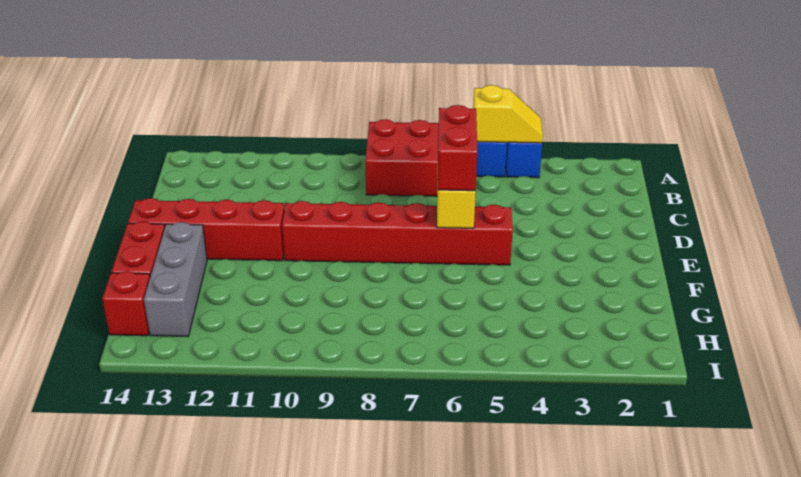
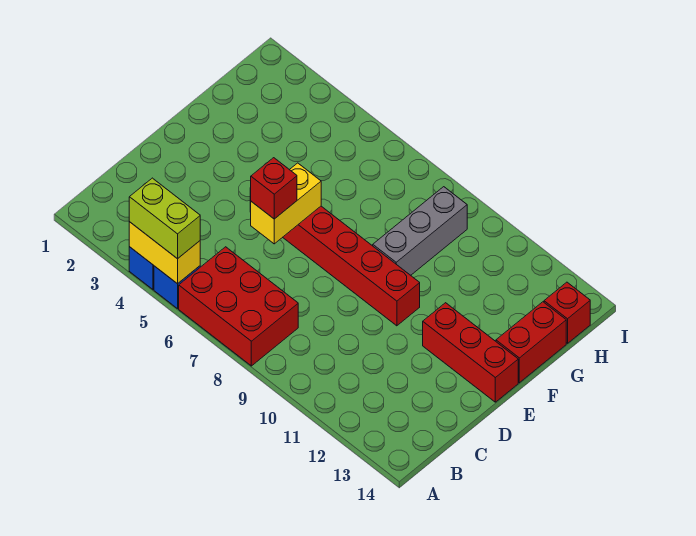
yellow 1x2 slope [473,85,543,143] -> yellow 1x2 brick [129,222,200,284]
none -> lime 1x2 brick [129,178,200,259]
red 1x2 brick [438,105,477,191] -> red 1x1 brick [251,158,297,219]
red 1x4 brick [128,198,284,261] -> red 1x3 brick [423,303,518,402]
grey 1x3 brick [144,222,207,337] -> grey 1x3 brick moved to [373,187,467,275]

